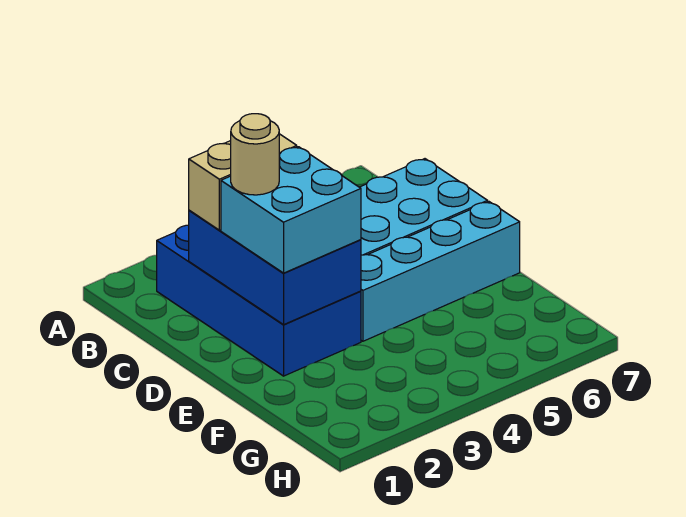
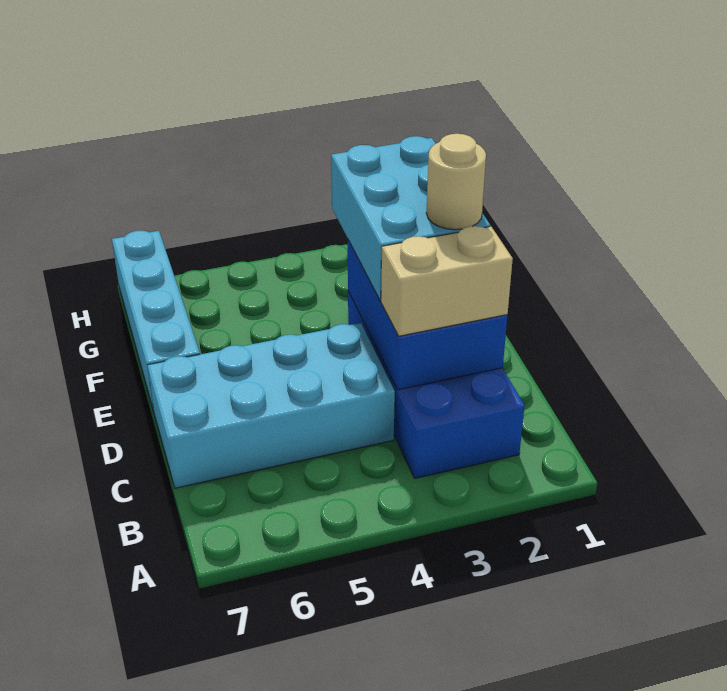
cyan 2x2 brick [221,147,361,273] -> cyan 2x3 brick [331,136,490,301]
cyan 1x4 brick [361,202,520,341] -> cyan 1x4 brick turned to [112,231,200,410]

